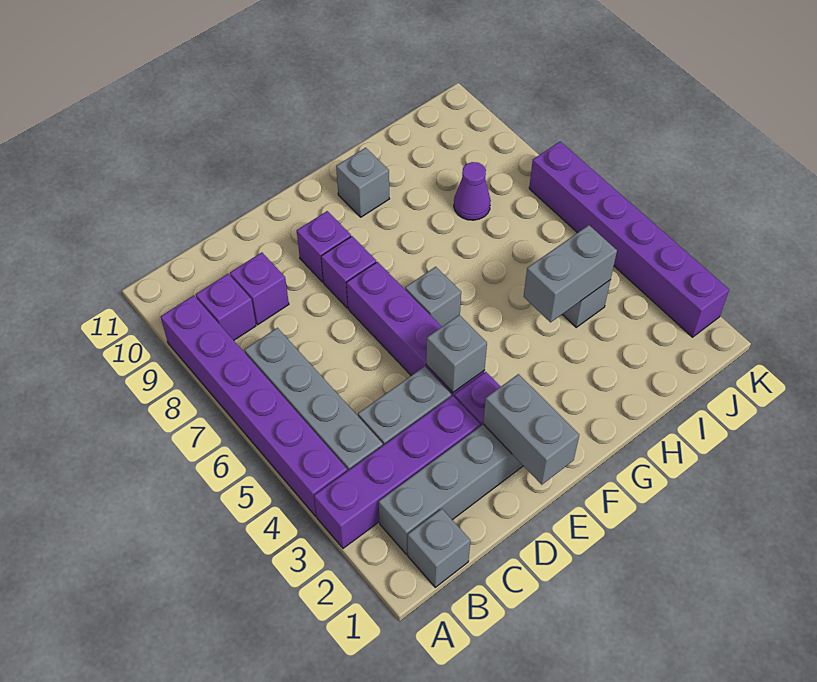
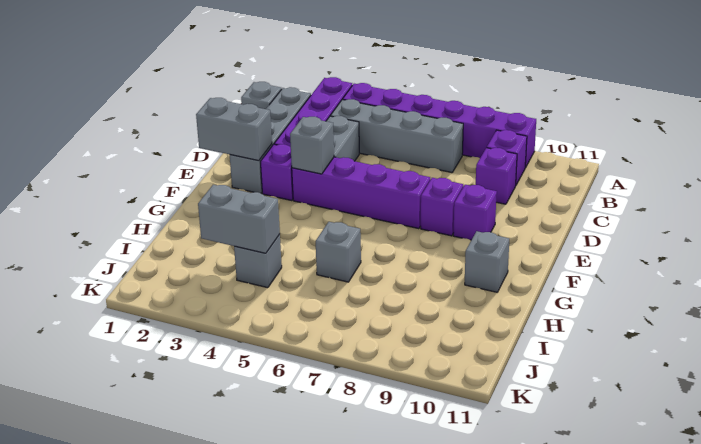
grey 1x1 brick [405,267,461,327] -> grey 1x1 brick moved to [316,222,361,282]
grey 1x2 brick [524,225,617,322] -> grey 1x2 brick turned to [198,185,280,253]
purple 1x1 cone [454,162,491,220] -> none
purple 1x6 brick [529,142,729,337] -> none

